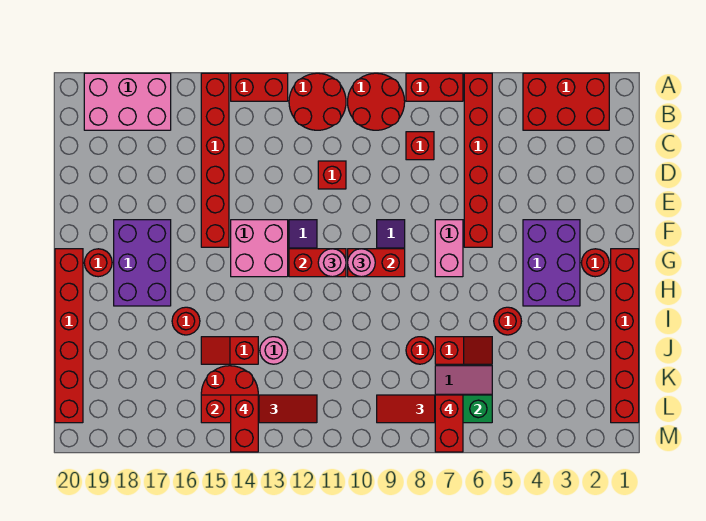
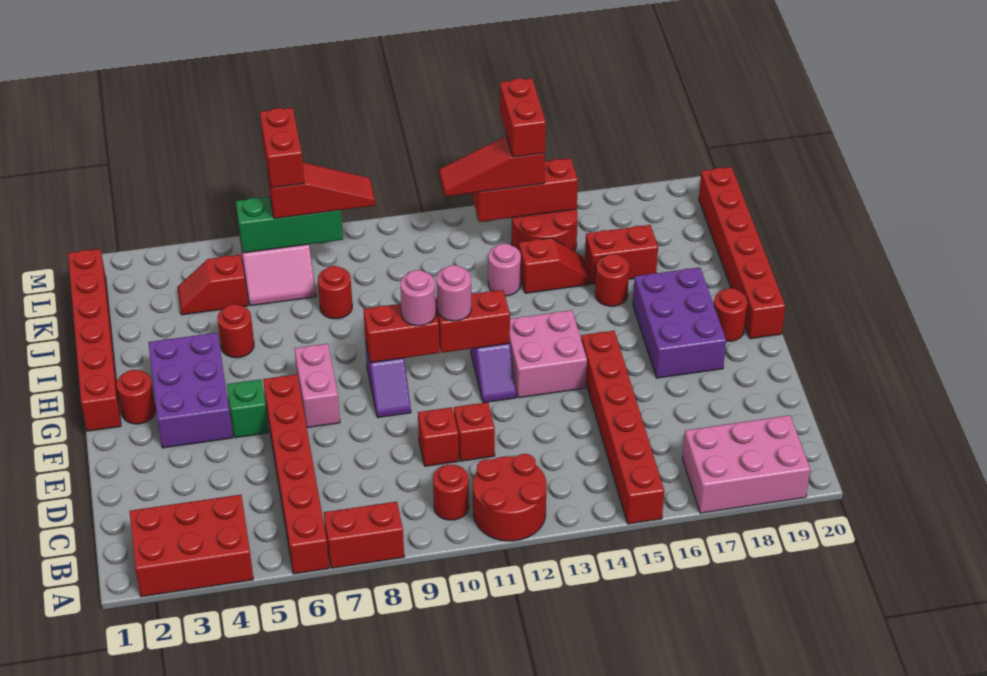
red 2x2 round brick [348,73,405,130] -> red 1x1 round brick [433,465,469,520]
red 1x2 brick [231,73,288,101] -> red 1x2 brick moved to [585,225,658,284]
red 1x1 brick [406,132,434,160] -> red 1x1 brick moved to [418,407,459,466]
none -> green 1x1 brick [227,379,269,438]
red 1x2 slope [435,337,492,364] -> red 1x2 slope moved to [178,255,248,315]

